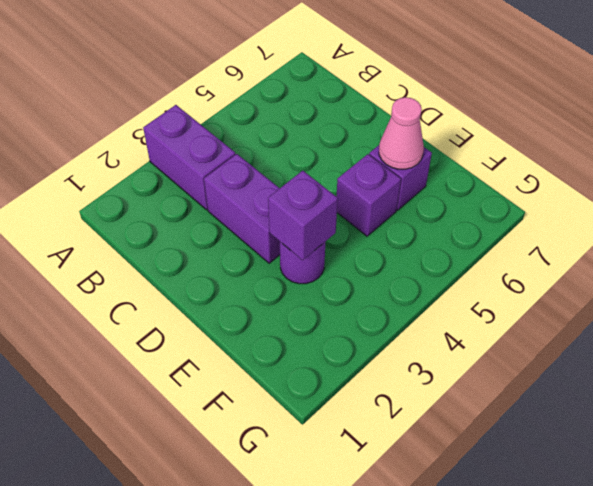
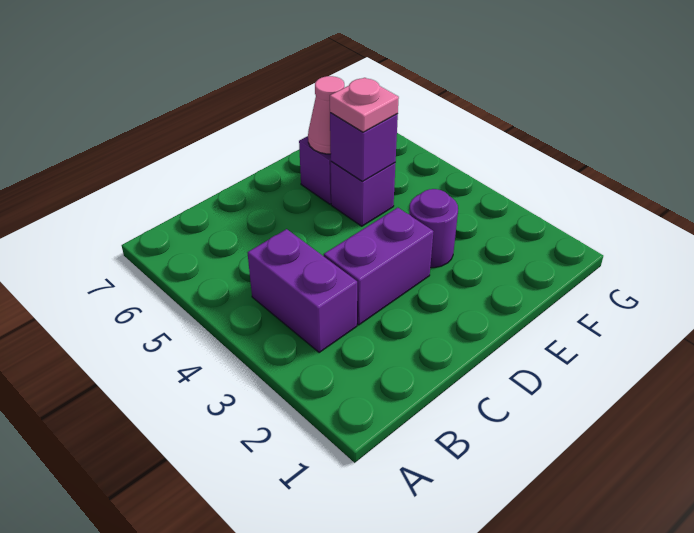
purple 1x2 brick [143,105,235,210] -> purple 1x2 brick turned to [248,229,357,353]
purple 1x1 brick [268,171,338,260] -> purple 1x1 brick moved to [330,113,398,181]
none -> pink 1x1 plate [330,78,399,132]

